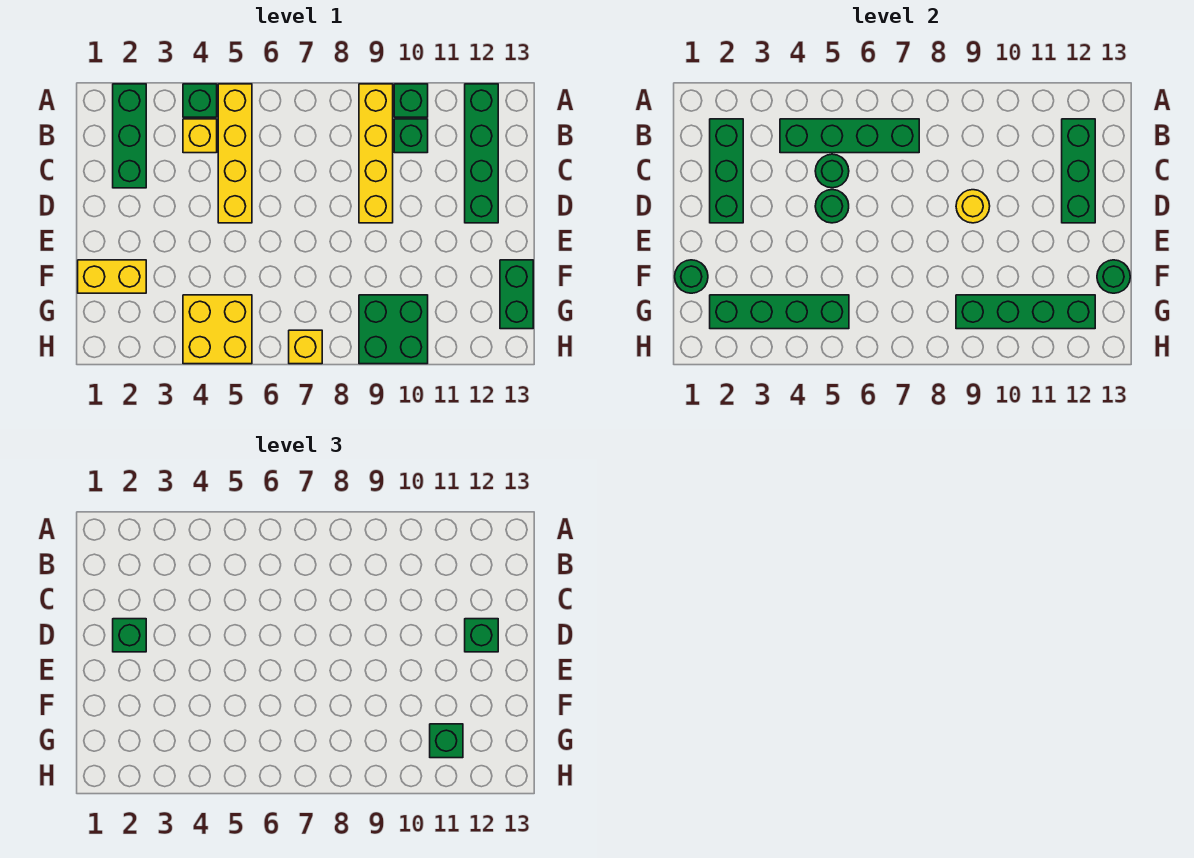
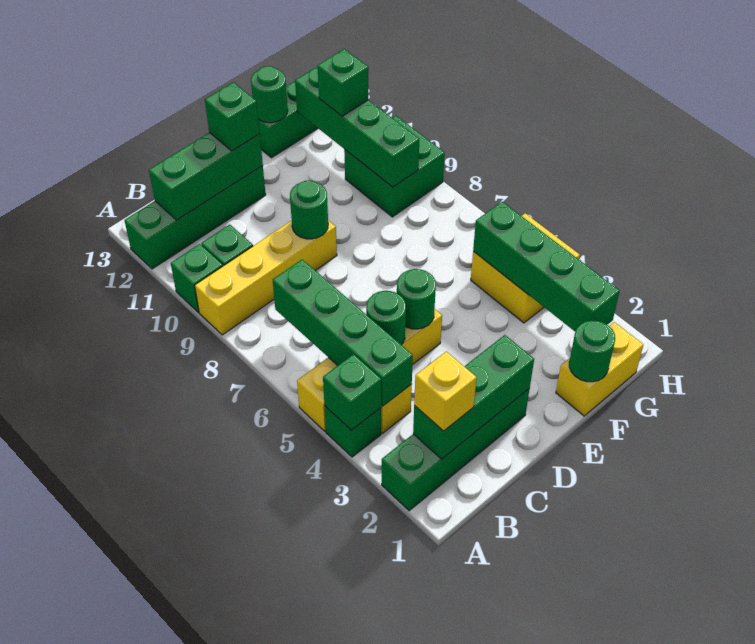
green 1x3 brick [113,84,146,188] -> green 1x4 brick [382,388,530,511]
green 1x1 brick [113,619,146,652] -> green 1x1 brick moved to [323,354,381,430]
yellow 1x1 round brick [956,190,990,223] -> green 1x1 round brick [290,181,328,239]
yellow 1x2 brick [78,260,146,293] -> yellow 1x2 brick turned to [556,322,643,416]
yellow 1x1 brick [289,330,322,364] -> yellow 1x1 brick moved to [414,351,477,431]

